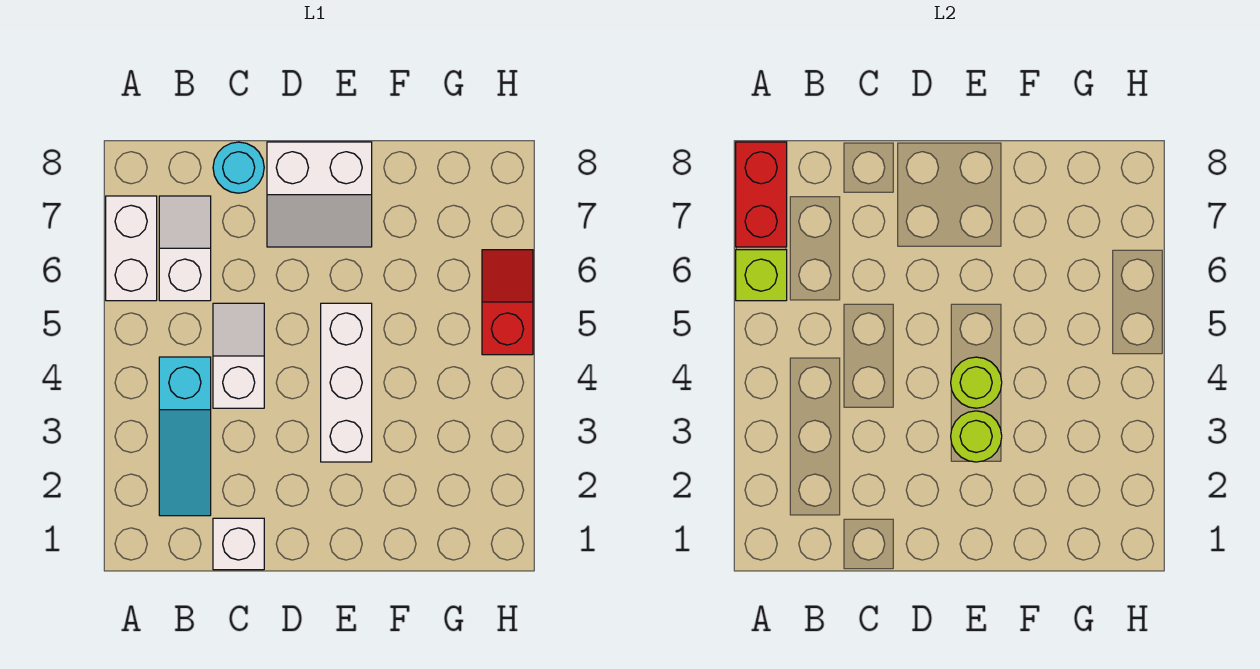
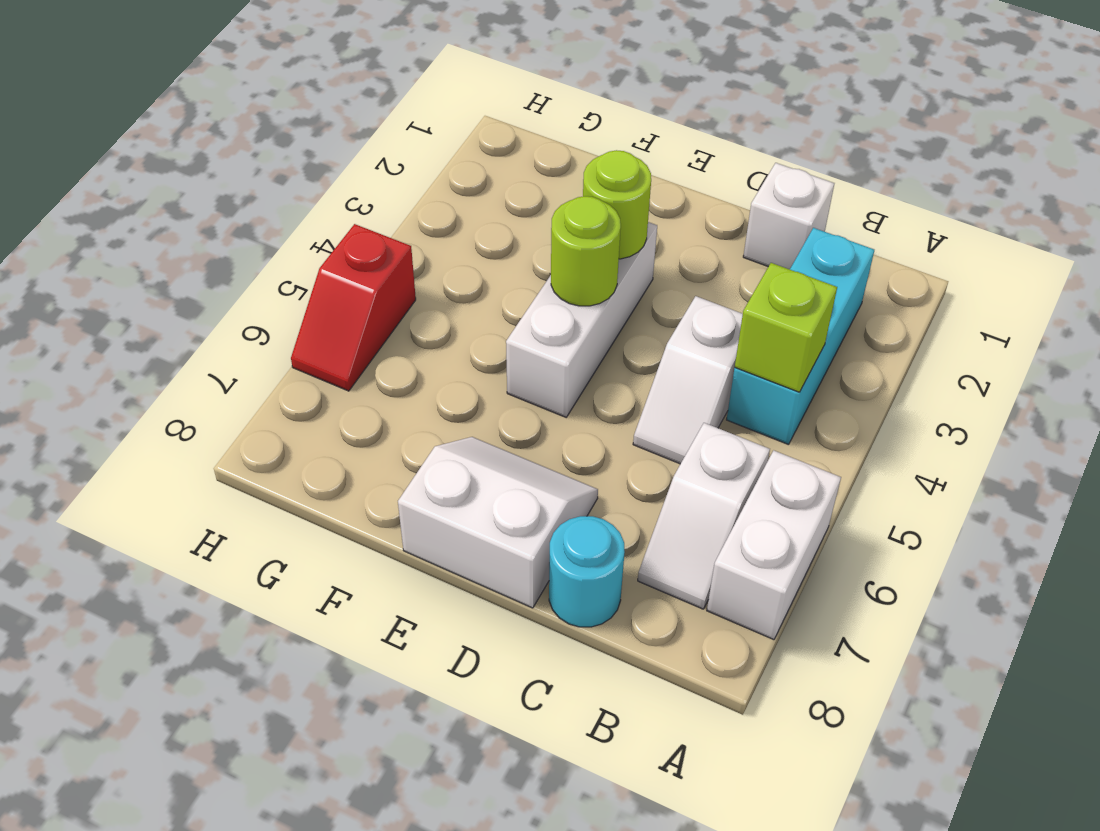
lime 1x1 brick [736,250,787,301] -> lime 1x1 brick moved to [735,263,837,392]
red 1x2 brick [736,142,787,247] -> none
cyan 1x3 slope [159,357,211,516] -> cyan 1x3 brick [727,228,874,445]

